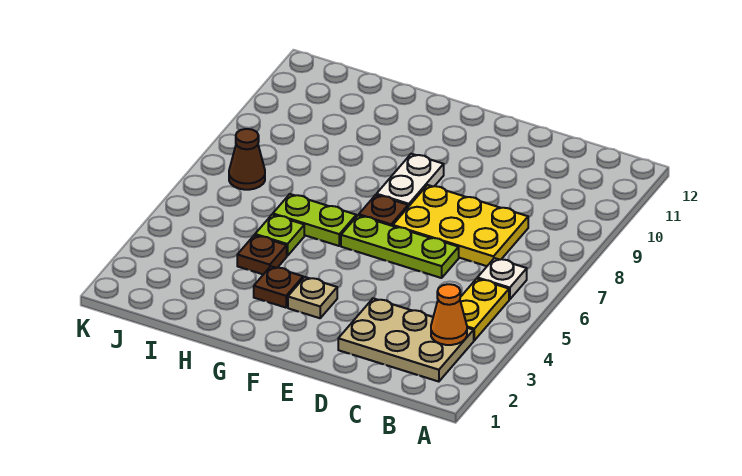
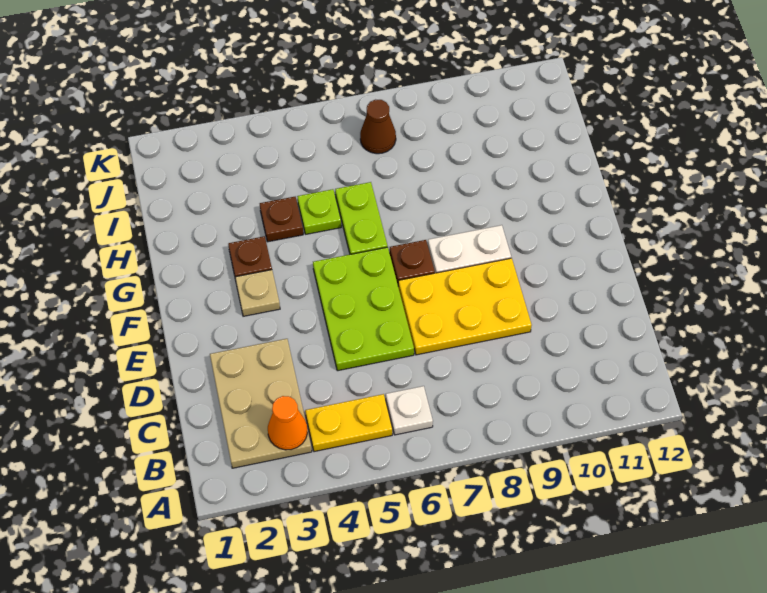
yellow 2x3 plate [393,185,528,266] -> yellow 2x3 plate turned to [398,258,532,355]
lime 1x3 plate [341,215,459,278] -> lime 2x3 plate [313,247,414,371]

